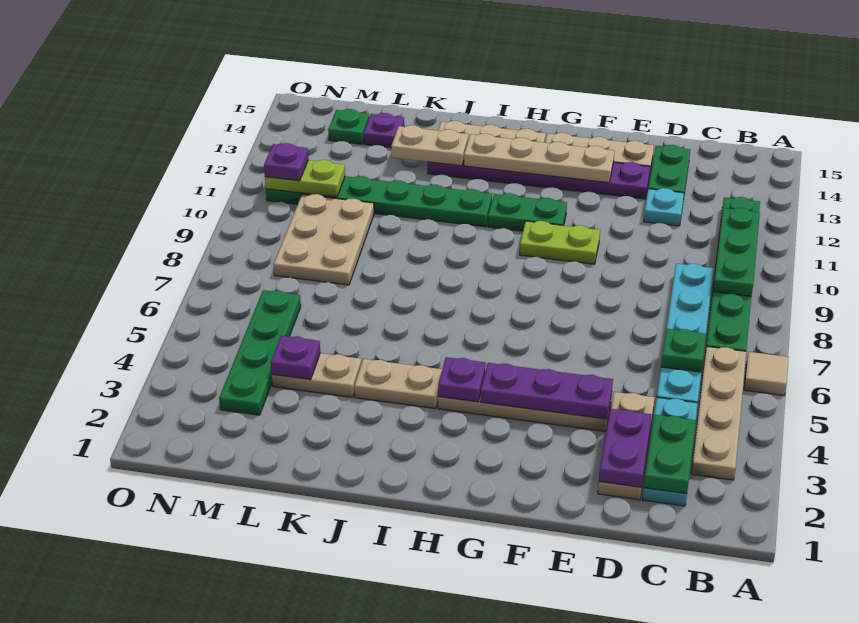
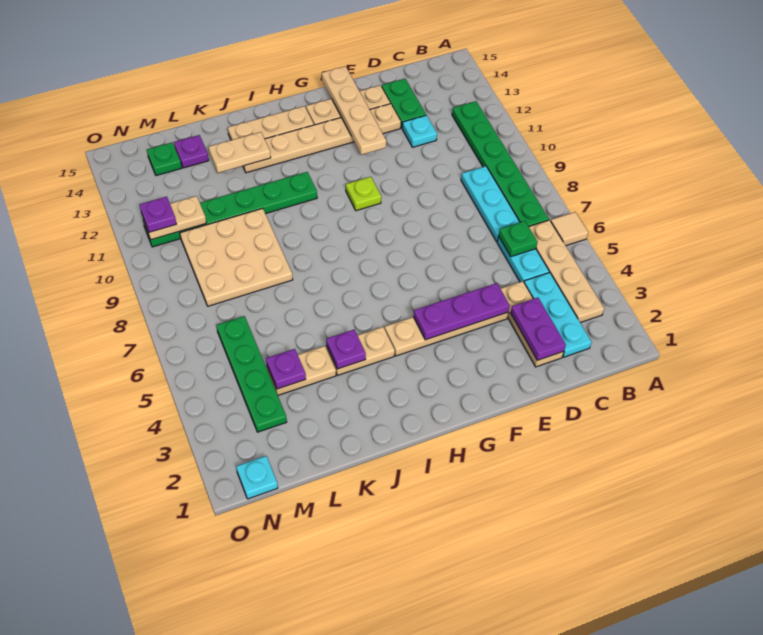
green 1x3 plate [713,208,760,296] -> none
green 1x2 plate [644,415,696,494] -> none
purple 1x6 plate [428,161,650,199] -> tan 1x6 plate [243,104,401,173]
lime 1x2 plate [520,221,600,264] -> lime 1x1 plate [346,177,381,211]
tan 1x4 plate [464,133,614,183] -> tan 1x4 plate turned to [322,66,386,155]
green 1x2 plate [488,193,567,231] -> none
purple 1x1 plate [438,357,486,402] -> purple 1x1 plate moved to [326,330,366,369]
tan 2x3 plate [274,194,374,285] -> tan 3x3 plate [180,208,293,306]
lime 1x2 plate [265,160,345,197] -> tan 1x2 plate [141,196,206,240]
none -> cyan 1x1 plate [236,456,278,499]

